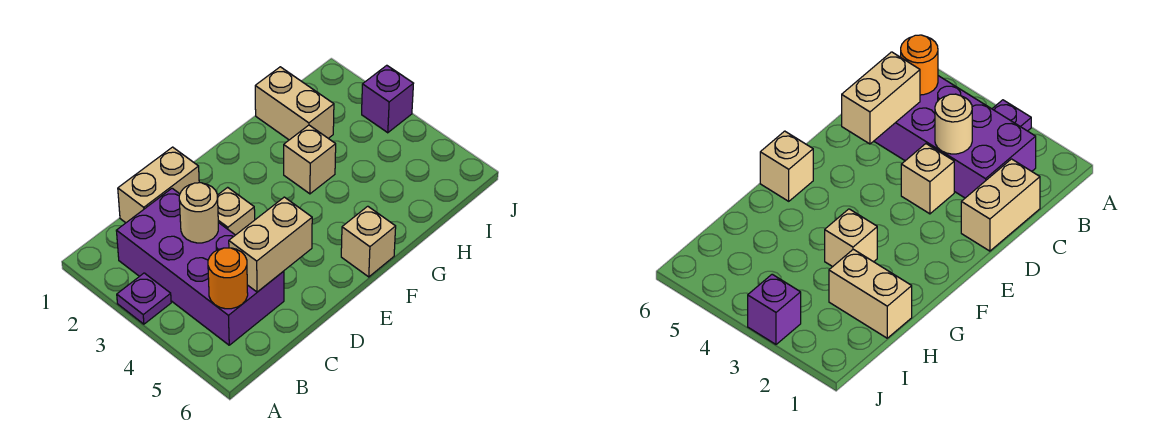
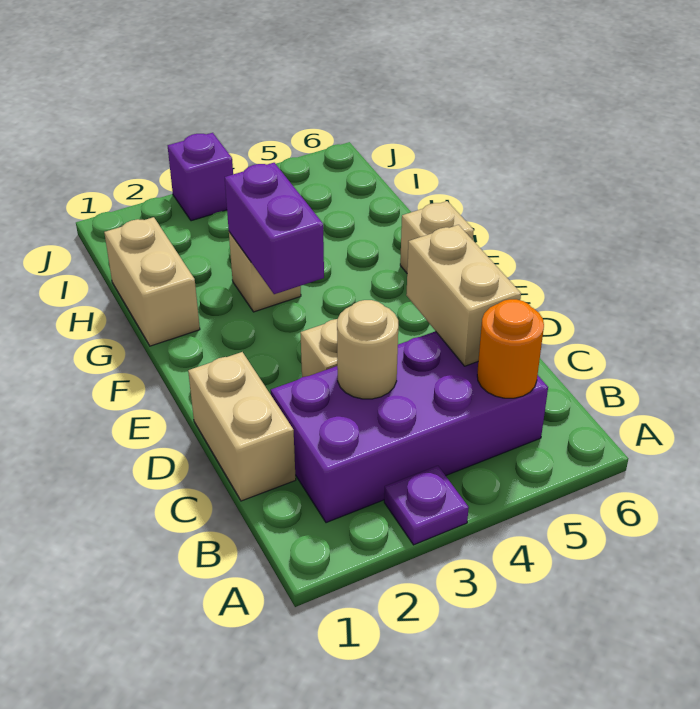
none -> purple 1x2 brick [225,163,324,294]
tan 1x2 brick [255,67,334,140] -> tan 1x2 brick turned to [104,217,200,346]

